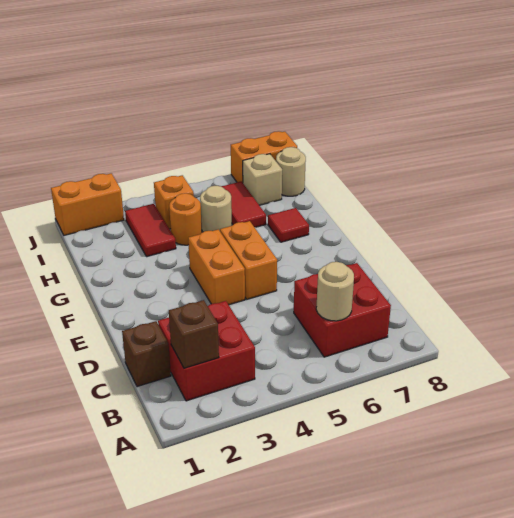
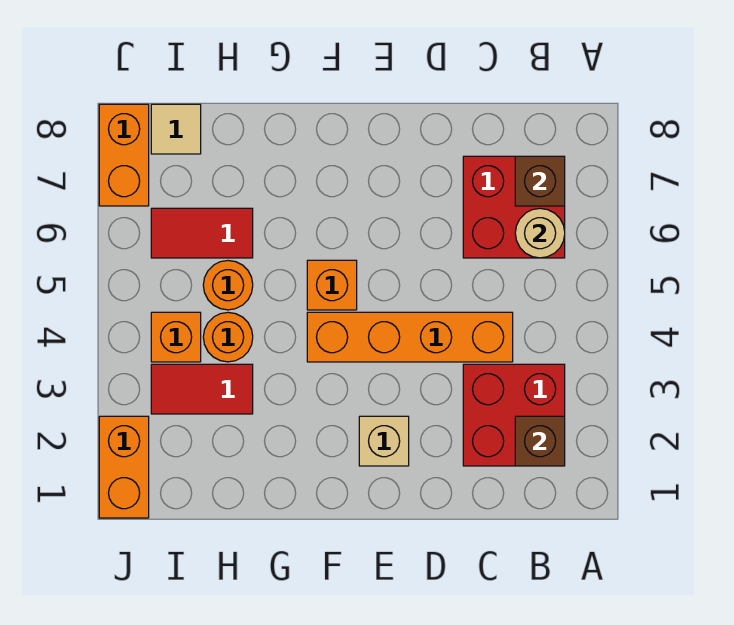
brown 1x1 brick [122,321,171,387] -> brown 1x1 brick moved to [515,156,565,206]
orange 1x2 brick [188,229,245,305] -> orange 1x4 brick [307,312,513,362]
orange 1x2 brick [220,221,277,299] -> orange 1x1 brick [307,260,357,310]
red 1x1 tile [268,208,309,242] -> none
tan 1x1 round brick [200,186,232,232] -> orange 1x1 round brick [203,260,253,310]
tan 1x1 brick [243,154,282,205] -> tan 1x1 brick moved to [359,416,409,466]
tan 1x1 round brick [276,147,306,196] -> tan 1x1 tile [151,104,201,154]

